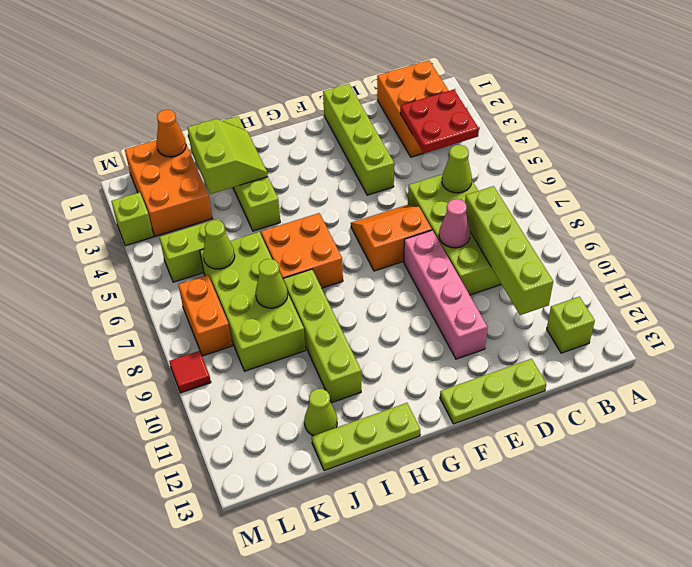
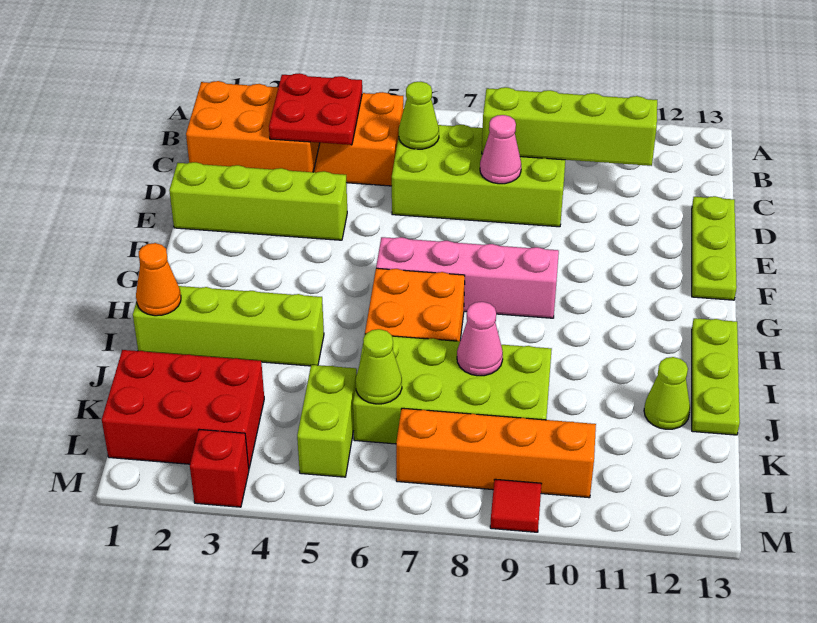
lime 1x1 brick [547,297,595,353] -> none
orange 2x2 slope [351,205,432,271] -> orange 2x2 slope moved to [314,92,404,186]
pink 1x4 brick [404,230,488,359] -> pink 1x4 brick moved to [376,237,559,318]
lime 2x2 slope [188,119,268,194] -> none
lime 1x4 brick [283,269,361,403] -> none
lime 1x1 cone [255,259,288,308] -> pink 1x1 cone [457,302,503,376]
orange 2x3 brick [125,140,212,236] -> red 2x3 brick [102,350,264,468]
orange 1x1 cone [156,110,186,157] -> orange 1x1 cone moved to [136,243,181,316]
orange 1x2 brick [179,275,232,356] -> orange 1x4 brick [396,408,596,498]
lime 1x1 brick [111,192,154,246] -> red 1x1 brick [190,429,249,507]

